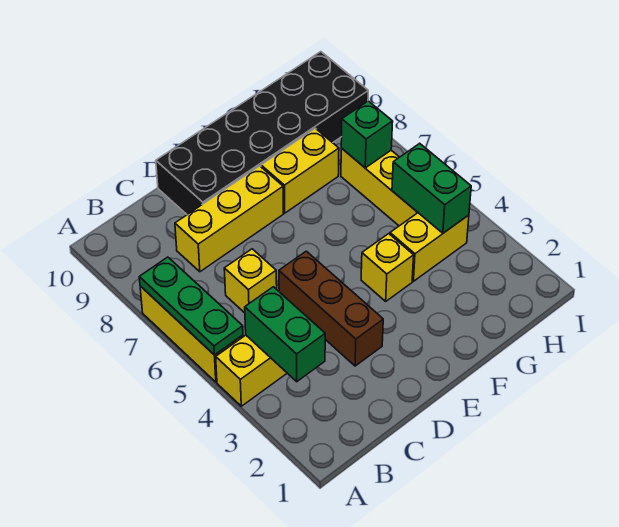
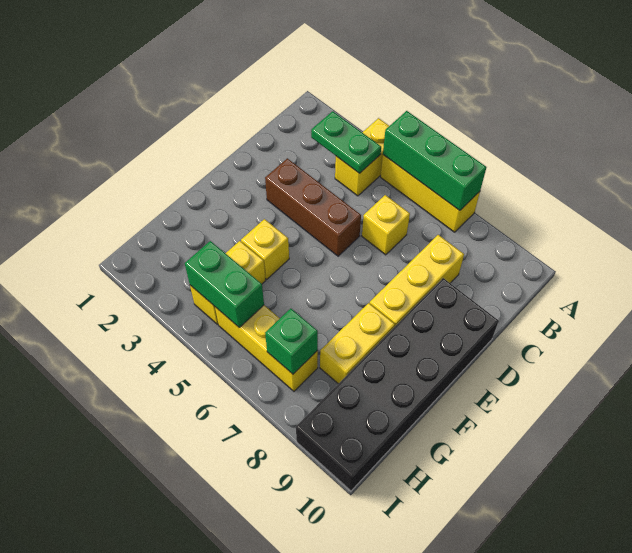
green 1x3 plate [139,257,243,355] -> green 1x3 brick [383,111,487,211]
green 1x2 brick [245,287,325,382] -> green 1x2 plate [311,111,381,173]

